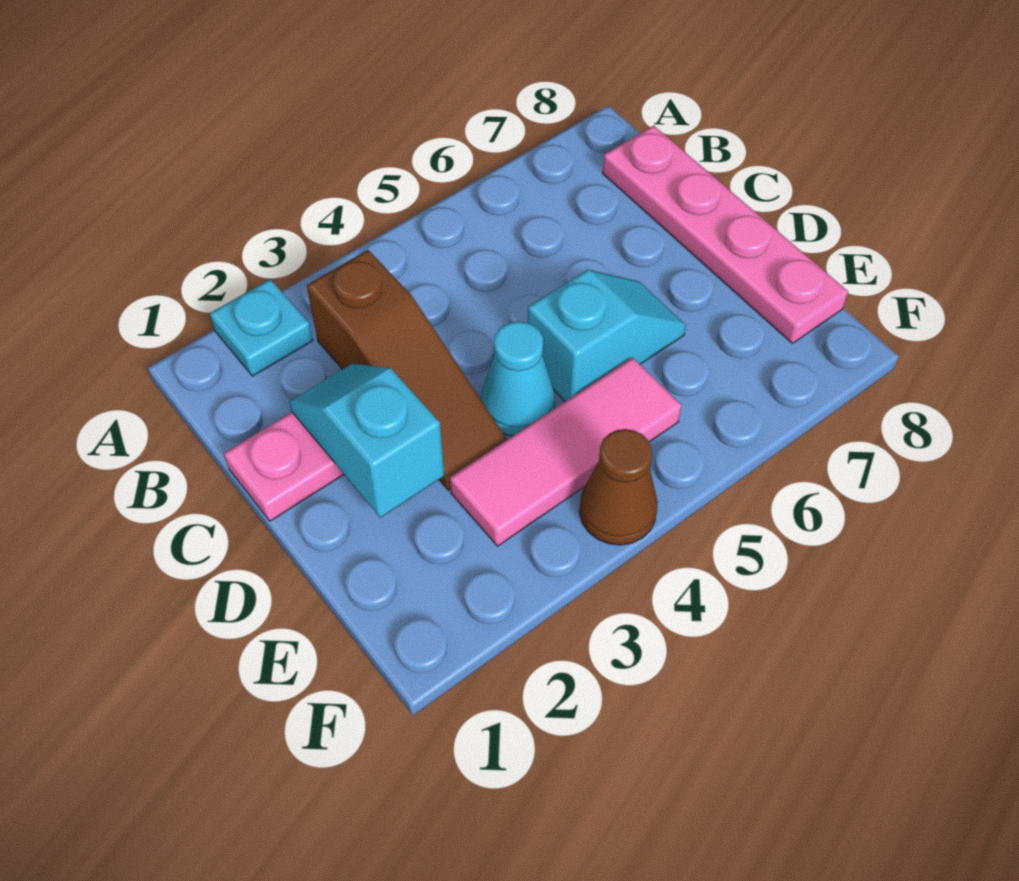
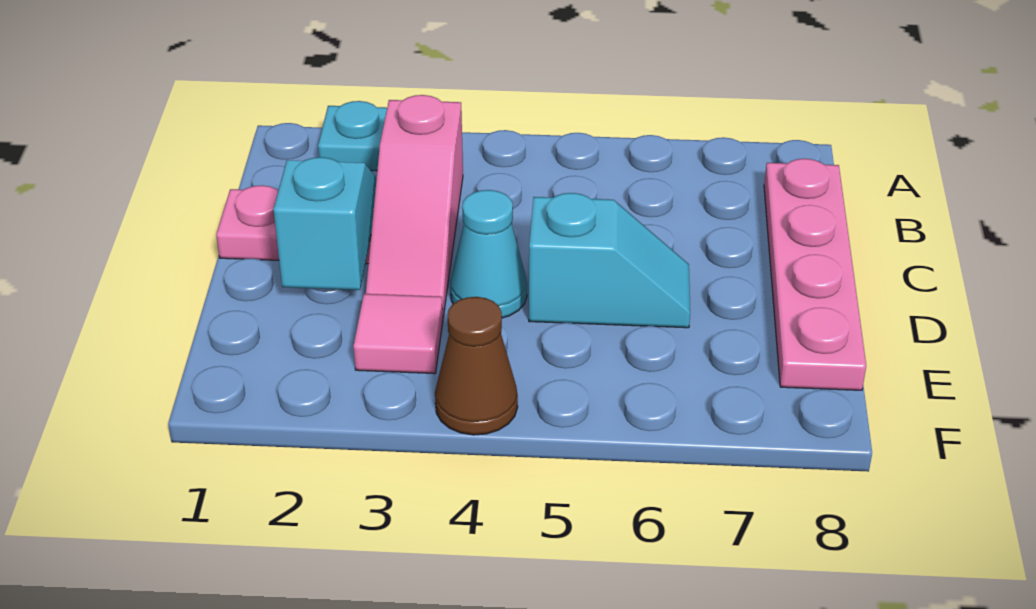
brown 1x3 slope [307,250,507,490] -> pink 1x3 slope [366,95,463,317]
pink 1x3 tile [450,358,682,546] -> pink 1x1 tile [354,294,443,374]

